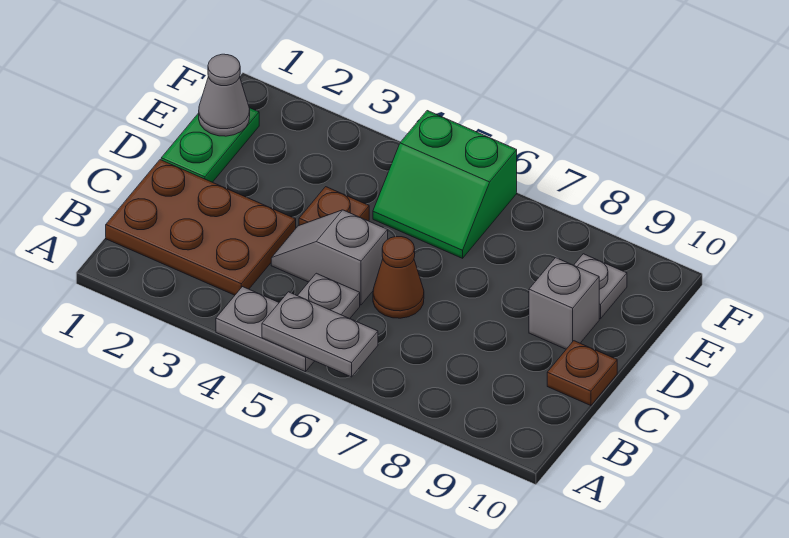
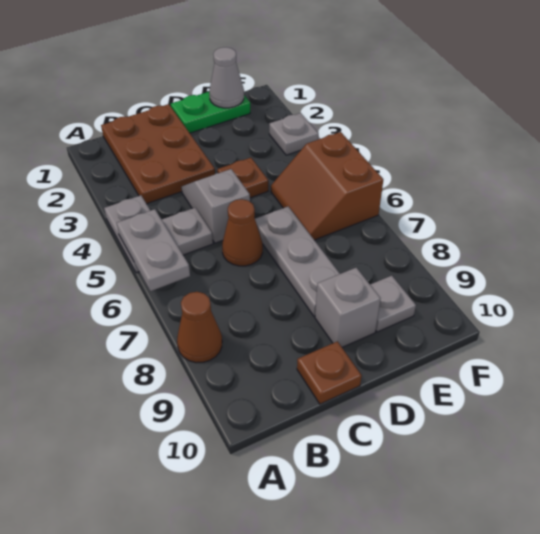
none -> brown 1x1 cone [177,292,222,363]
none -> grey 1x3 plate [255,206,340,316]
green 2x2 slope [373,111,517,258] -> brown 2x2 slope [271,132,383,240]
none -> grey 1x1 plate [269,113,318,155]

